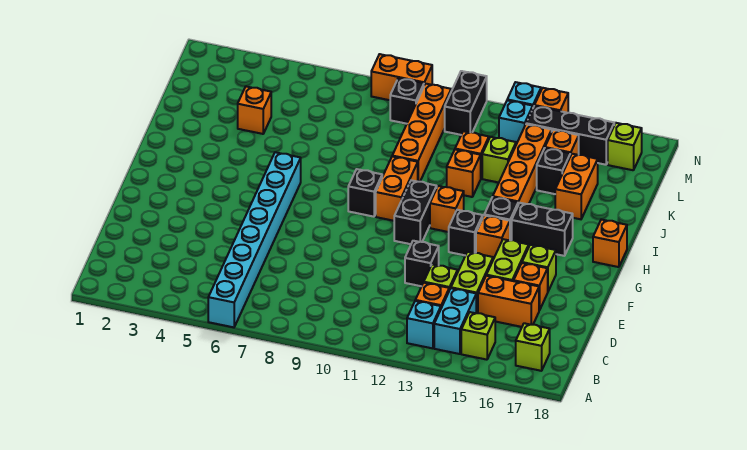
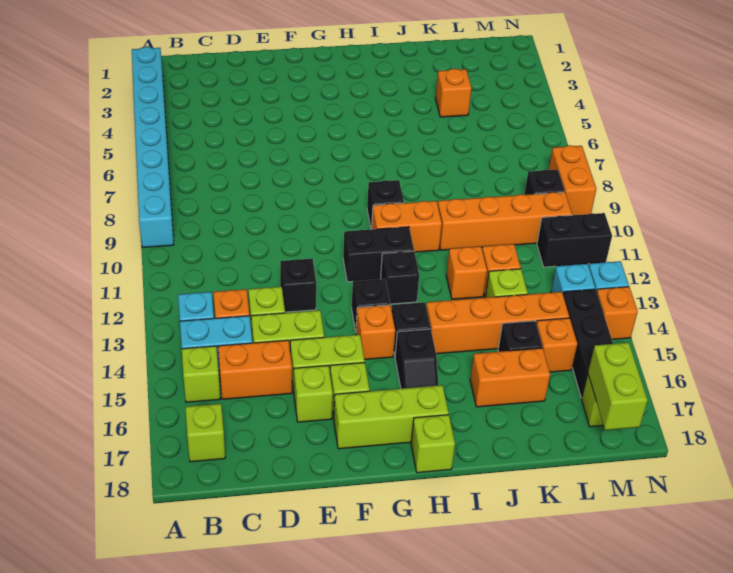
cyan 1x8 brick [208,152,301,327] -> cyan 1x8 brick turned to [132,47,174,248]
orange 1x2 brick [478,276,539,327] -> orange 1x2 brick turned to [218,340,292,399]
orange 1x1 brick [514,263,548,310] -> lime 1x1 brick [294,366,333,422]
none -> lime 1x3 brick [334,385,449,449]
orange 1x1 brick [430,186,464,232] -> black 1x1 brick [381,251,419,304]
black 1x2 brick [512,203,573,256] -> black 1x2 slope [395,329,439,389]
orange 1x1 brick [593,219,627,267] -> lime 1x1 brick [411,415,455,473]
none -> lime 1x2 brick [588,343,648,430]

